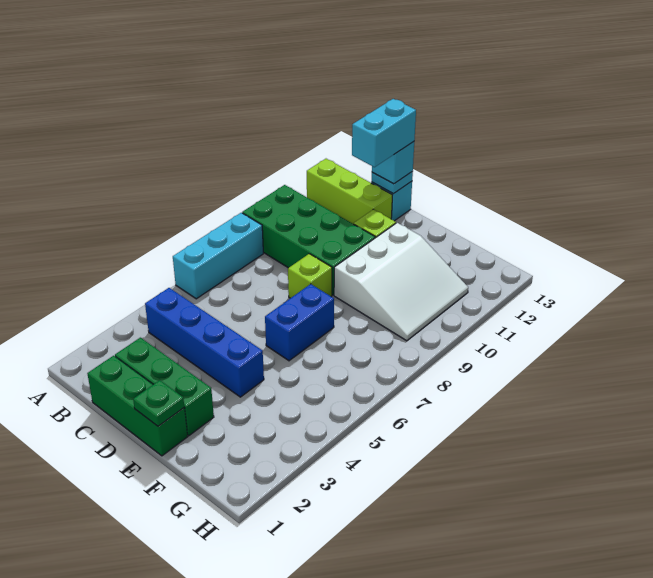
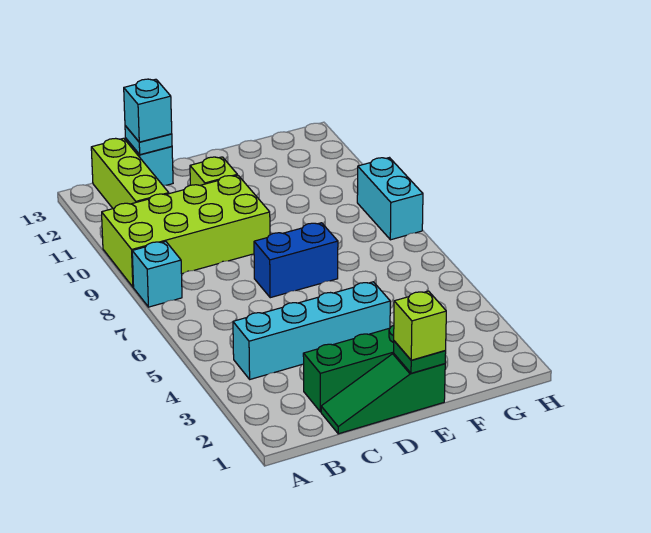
cyan 1x3 brick [173,213,263,299] -> cyan 1x1 brick [132,241,182,307]
green 2x4 brick [242,185,375,295] -> lime 2x4 brick [102,175,270,287]
lime 1x3 brick [307,159,392,224] -> lime 1x3 brick turned to [91,138,169,209]
blue 1x4 brick [145,288,264,397] -> cyan 1x4 brick [233,282,390,379]
green 1x3 brick [87,356,188,456] -> green 1x3 slope [321,353,445,434]
cyan 1x2 brick [352,99,416,167] -> cyan 1x2 brick moved to [357,158,423,240]
lime 1x1 brick [288,254,332,298] -> lime 1x1 brick moved to [394,291,446,360]
blue 1x2 brick [265,284,334,361] -> blue 1x2 brick turned to [254,223,338,298]
white 3x3 slope [334,223,468,341] -> none

